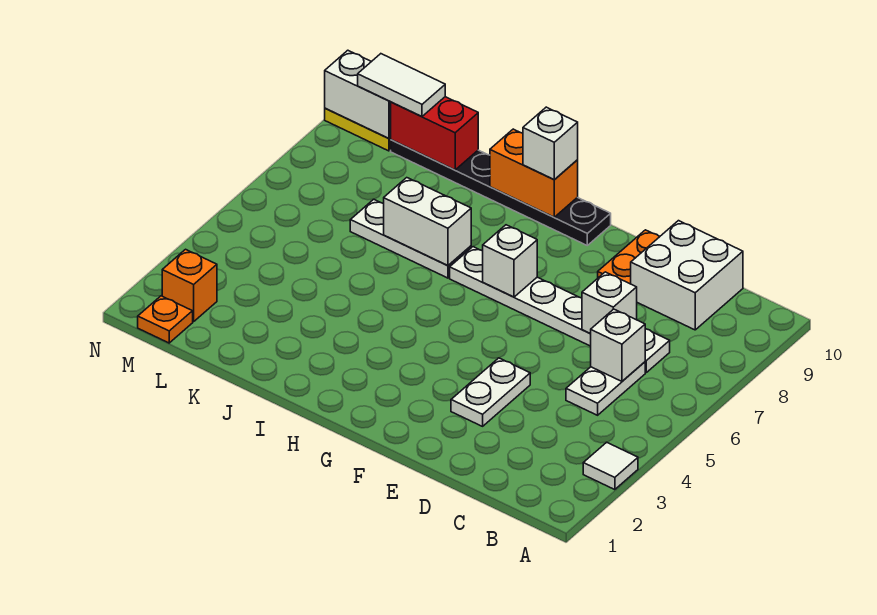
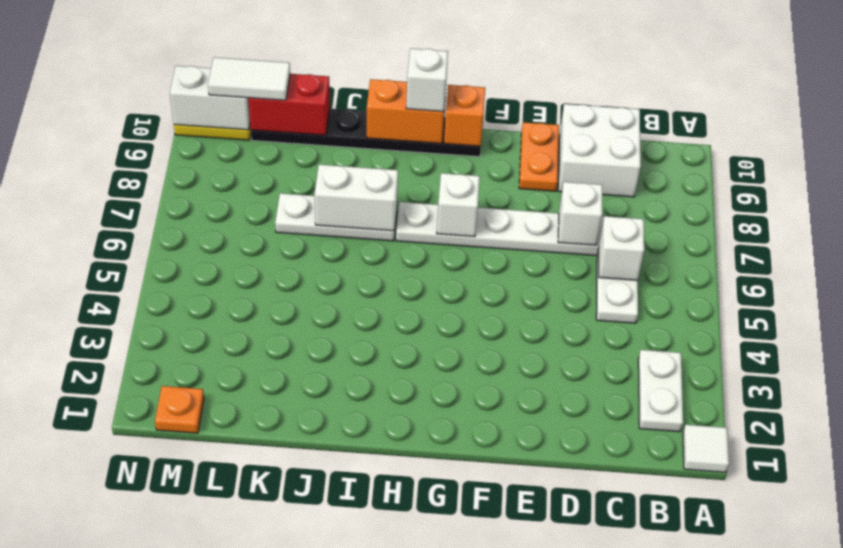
white 1x1 tile [583,442,638,490] -> white 1x1 tile moved to [683,425,729,472]
white 1x2 plate [451,358,530,426] -> white 1x2 plate moved to [638,350,683,432]
orange 1x1 brick [162,249,217,322] -> orange 1x1 brick moved to [444,85,485,146]

